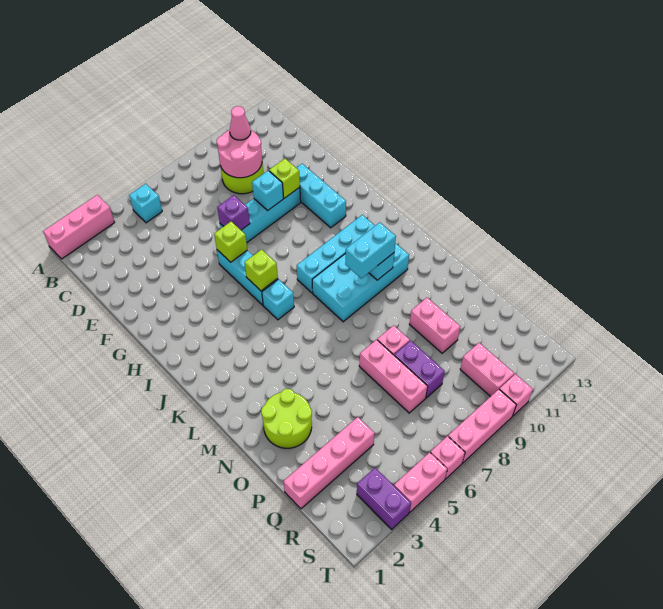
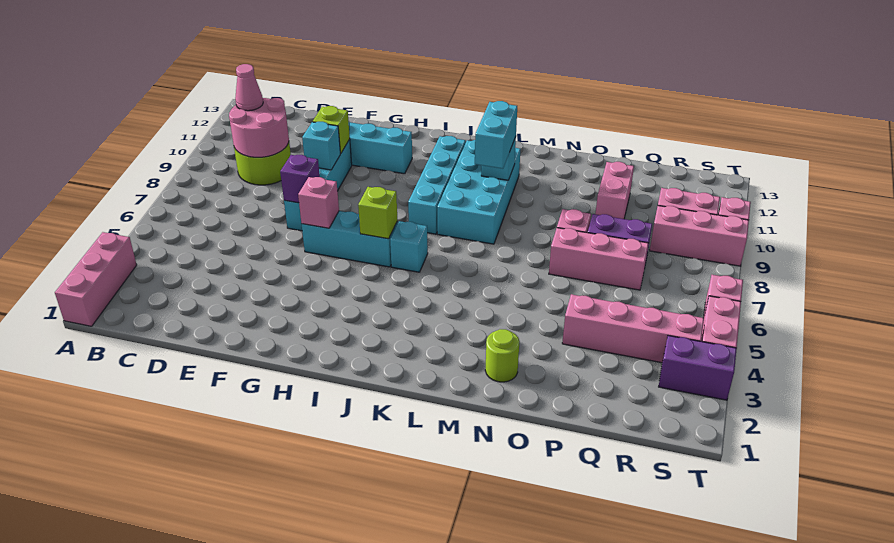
cyan 1x1 brick [129,184,162,223] -> none
lime 1x1 brick [214,222,247,262] -> pink 1x1 brick [298,177,339,228]
lime 2x2 round brick [261,389,312,448] -> lime 1x1 round brick [485,329,520,382]
pink 1x2 brick [409,298,460,353] -> pink 1x2 brick turned to [596,162,634,219]
pink 1x4 brick [283,417,375,509] -> pink 1x4 brick turned to [562,294,704,363]
pink 1x3 brick [448,389,516,463] -> pink 1x3 brick turned to [650,206,749,266]

